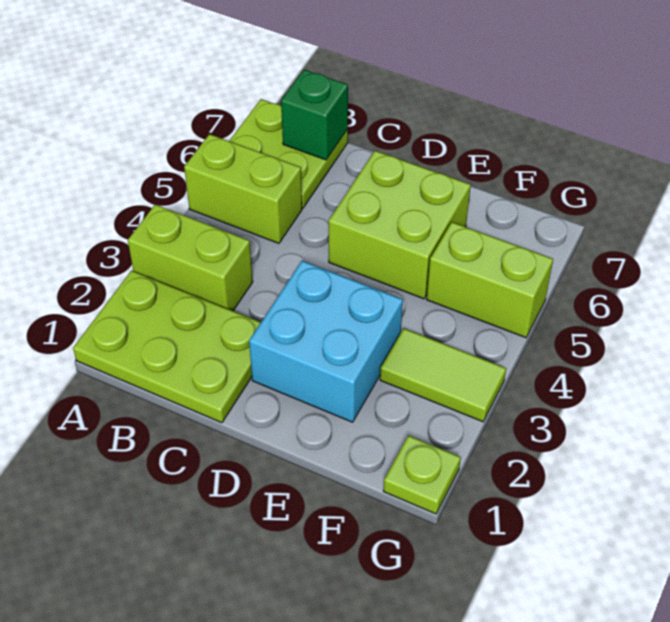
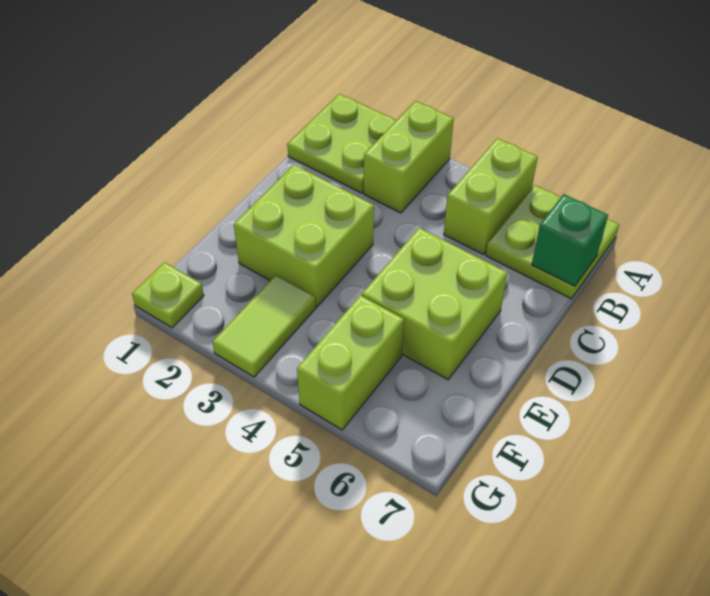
lime 2x3 plate [73,271,261,423] -> lime 2x2 plate [287,94,397,193]
cyan 2x2 brick [249,261,403,422] -> lime 2x2 brick [234,165,374,307]

